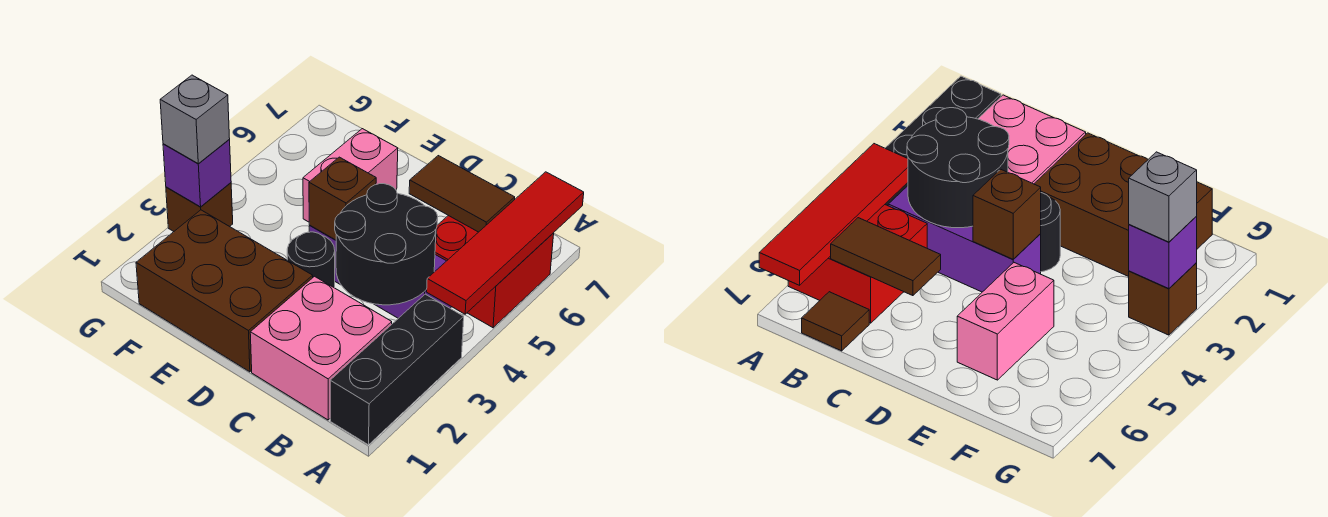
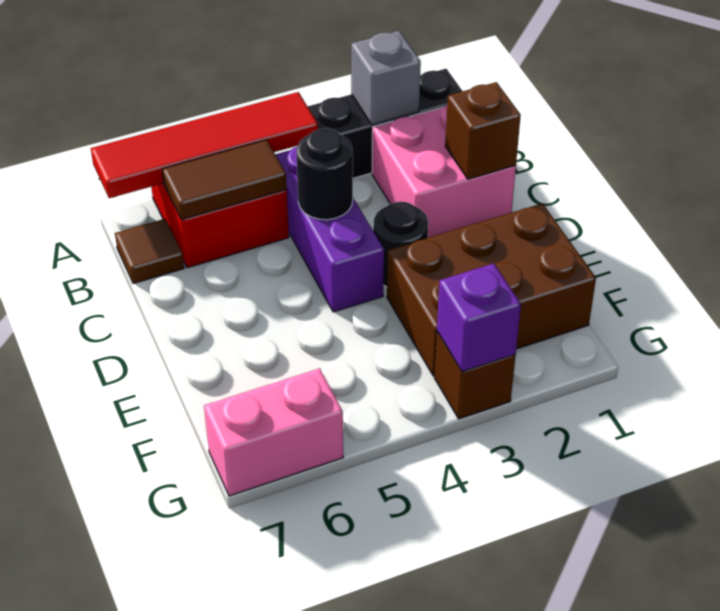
black 2x2 round brick [335,184,438,305] -> black 1x1 round brick [296,129,353,220]
brown 1x2 tile [409,156,515,232] -> brown 1x2 tile turned to [162,140,287,220]
brown 2x3 brick [136,210,313,372] -> brown 2x3 brick turned to [387,203,596,376]
brown 1x1 brick [309,157,376,240] -> brown 1x1 brick moved to [445,82,521,179]
pink 1x2 brick [303,129,398,222] -> pink 1x2 brick moved to [204,368,343,496]
grey 1x1 brick [160,75,230,164] -> grey 1x1 brick moved to [351,31,421,125]

